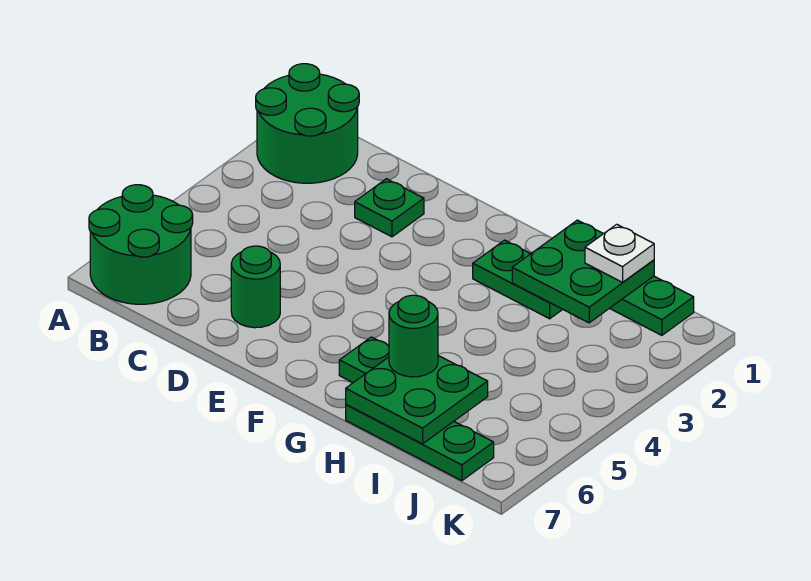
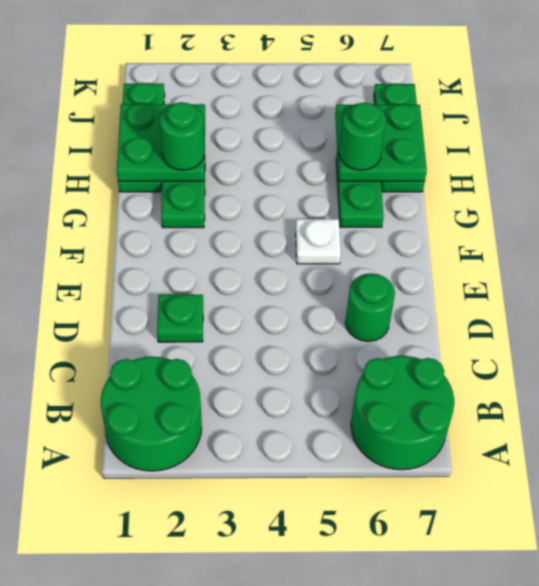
none -> green 1x1 round brick [160,102,204,170]
white 1x1 plate [585,224,654,282] -> white 1x1 plate moved to [296,219,341,264]

